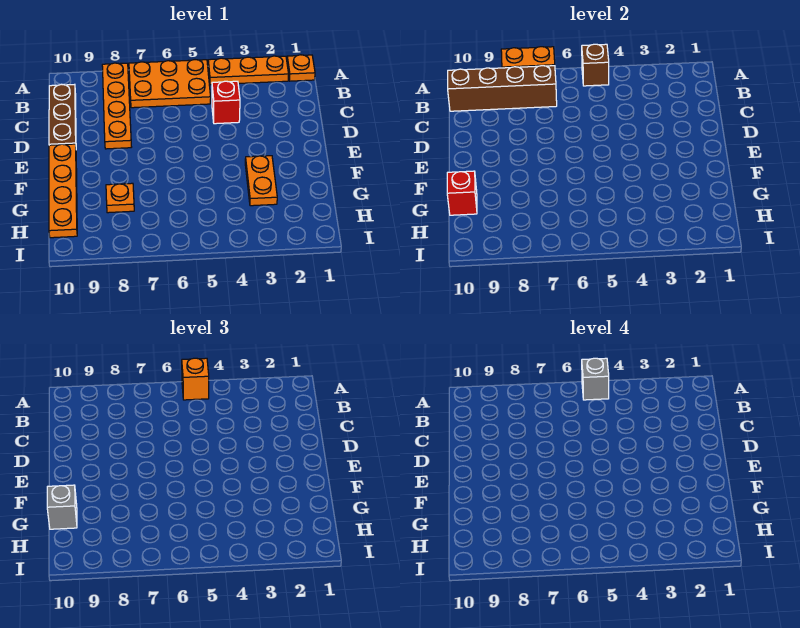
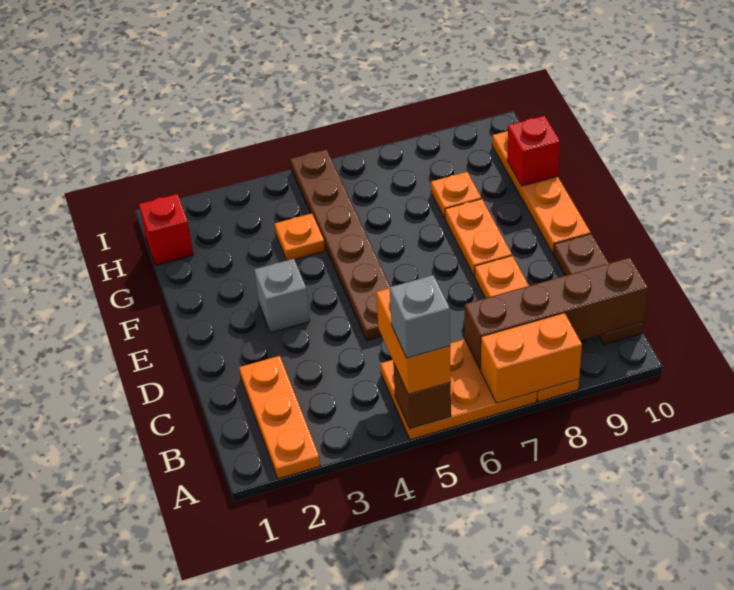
orange 1x1 plate [287,55,315,81] -> orange 1x1 plate moved to [275,213,325,260]
orange 1x3 plate [208,56,289,85] -> orange 1x3 plate turned to [239,356,320,479]
orange 1x1 brick [182,358,209,400] -> orange 1x2 brick [376,288,451,394]
red 1x1 brick [212,81,240,124] -> red 1x1 brick moved to [139,194,194,265]
none -> brown 1x6 plate [290,150,390,340]
orange 1x2 plate [245,156,277,206] -> orange 1x2 plate moved to [445,199,512,276]
grey 1x1 brick [47,485,77,529] -> grey 1x1 brick moved to [254,259,310,333]

